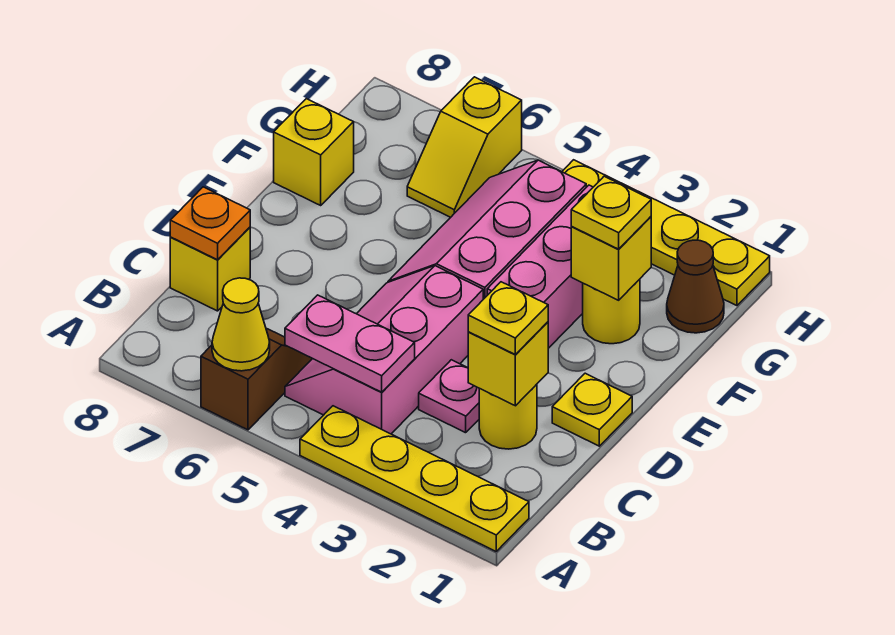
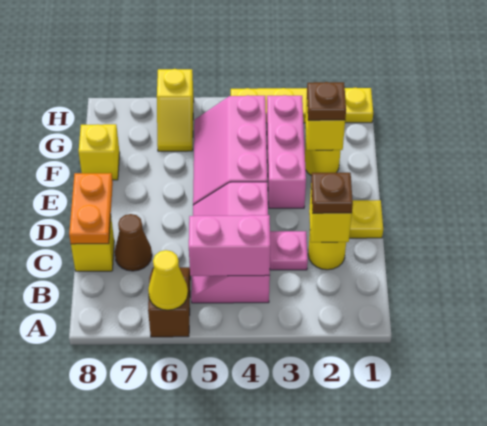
yellow 1x4 plate [300,406,529,551] -> none
pink 1x2 plate [285,295,415,392] -> pink 1x2 brick [189,215,270,276]
yellow 1x1 plate [468,282,548,354] -> brown 1x1 plate [311,173,353,213]
orange 1x1 plate [170,187,250,260] -> orange 1x2 plate [69,173,113,244]
yellow 1x1 plate [571,176,651,249] -> brown 1x1 plate [307,82,346,120]
brown 1x1 cone [667,240,724,333] -> brown 1x1 cone moved to [115,214,152,271]

